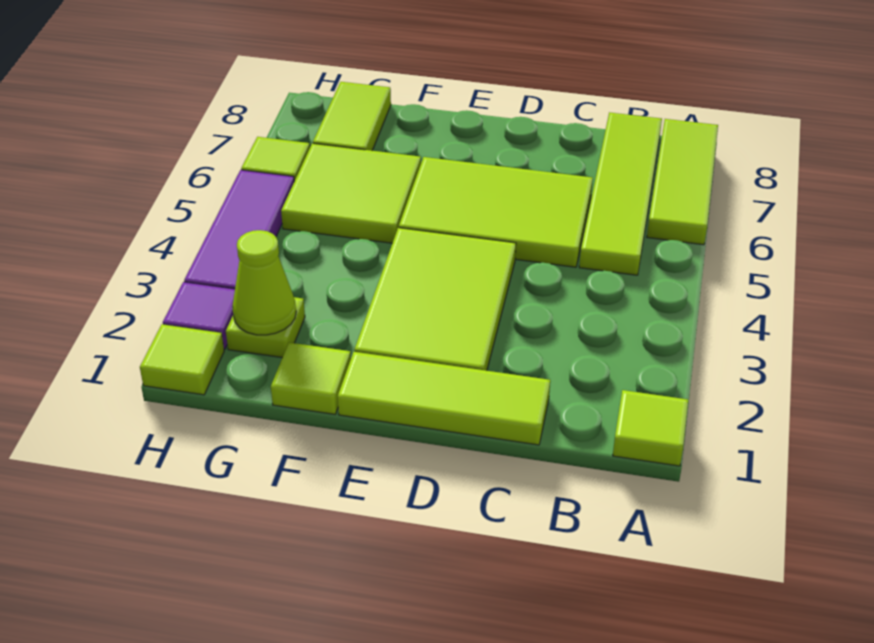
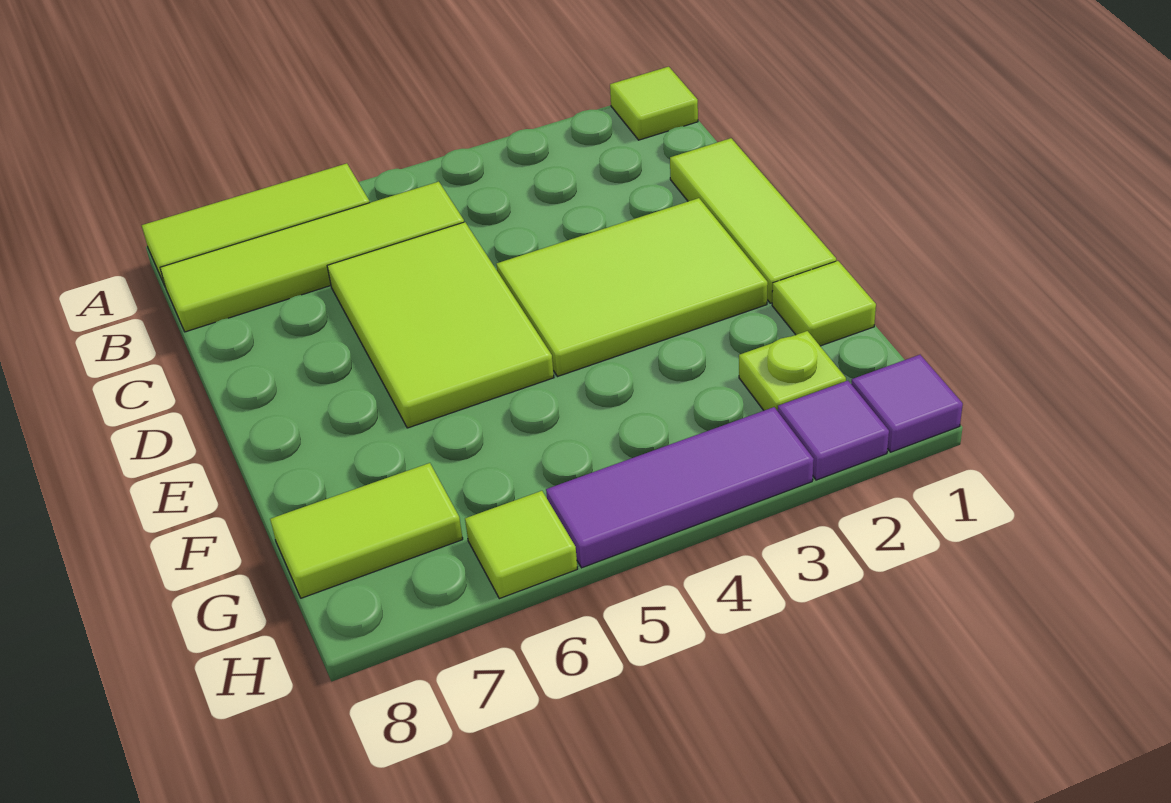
lime 2x2 tile [281,143,421,243] -> none
lime 1x1 cone [232,230,296,335] -> none
lime 1x1 tile [140,324,224,395] -> purple 1x1 tile [851,355,963,452]

